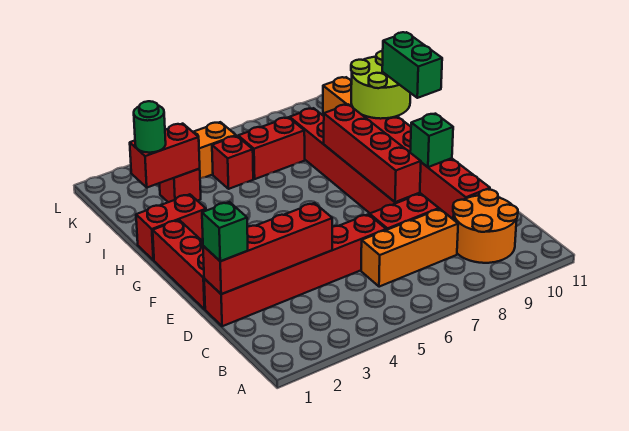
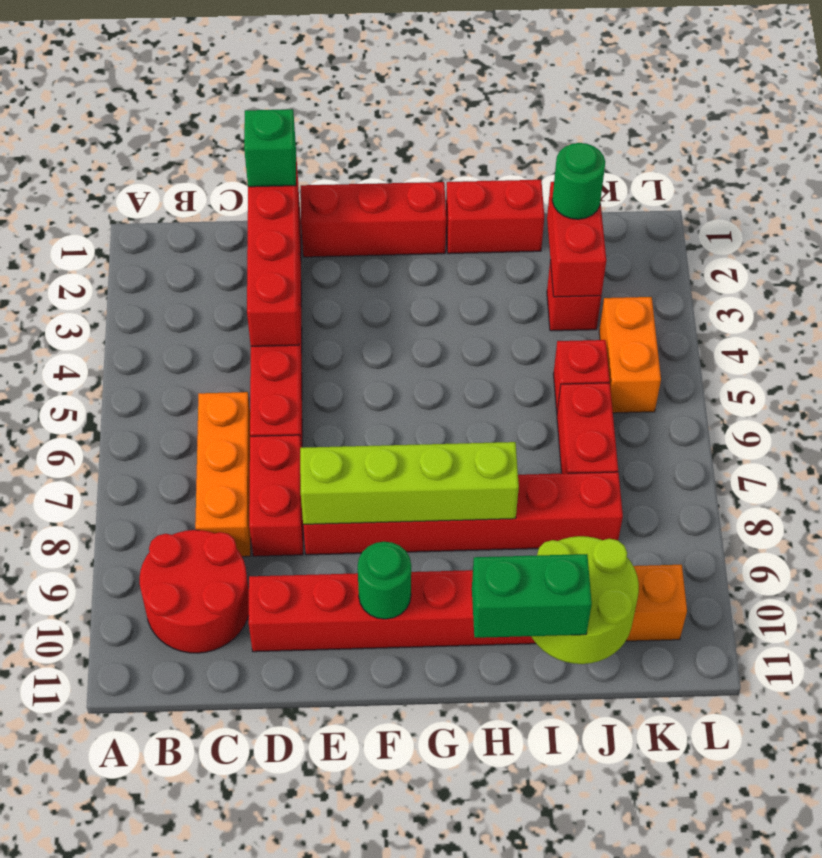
orange 2x2 round brick [453,189,518,263] -> red 2x2 round brick [139,530,249,653]
red 1x4 brick [324,104,421,202] -> lime 1x4 brick [300,442,519,524]
green 1x1 brick [410,114,453,167] -> green 1x1 round brick [358,542,411,619]
red 1x2 brick [136,194,206,260] -> red 1x2 brick turned to [446,180,544,254]

